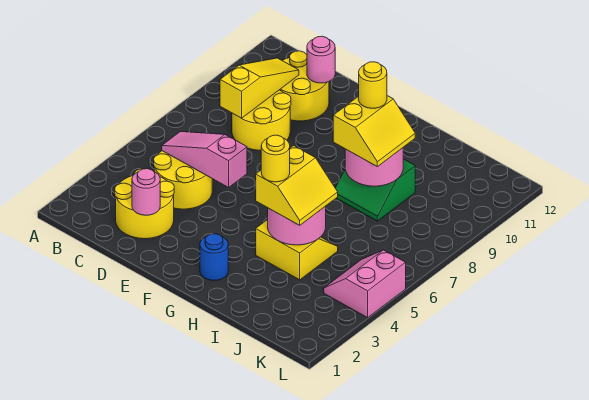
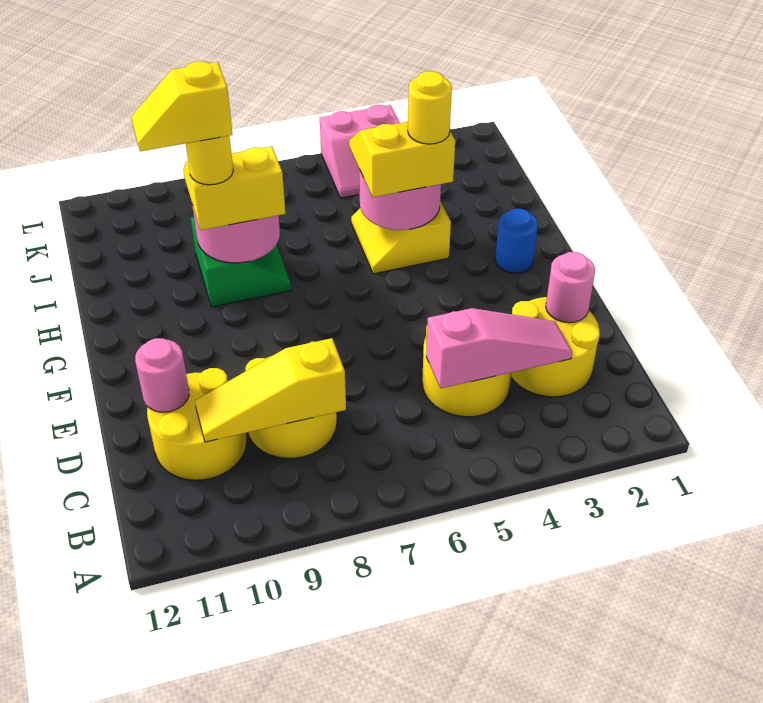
pink 1x3 slope [162,132,247,187] -> pink 1x3 slope turned to [426,308,572,388]
none -> yellow 1x2 slope [131,61,233,151]

